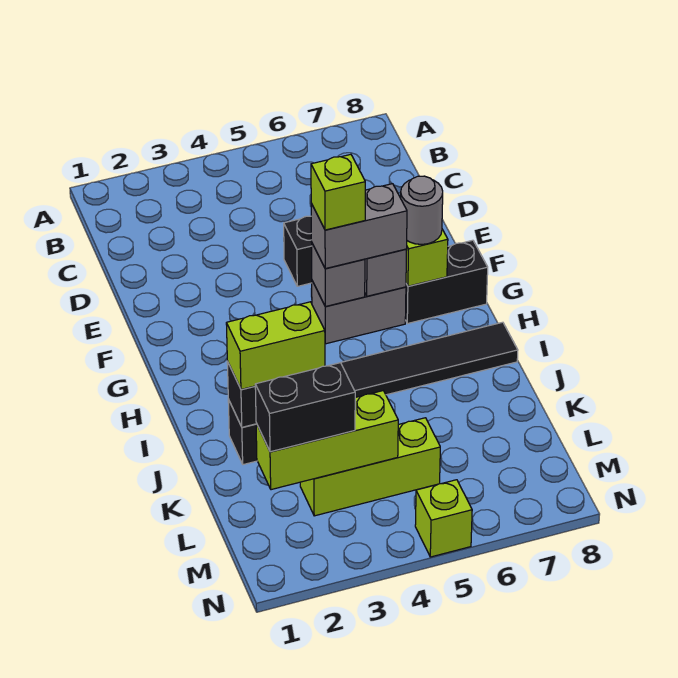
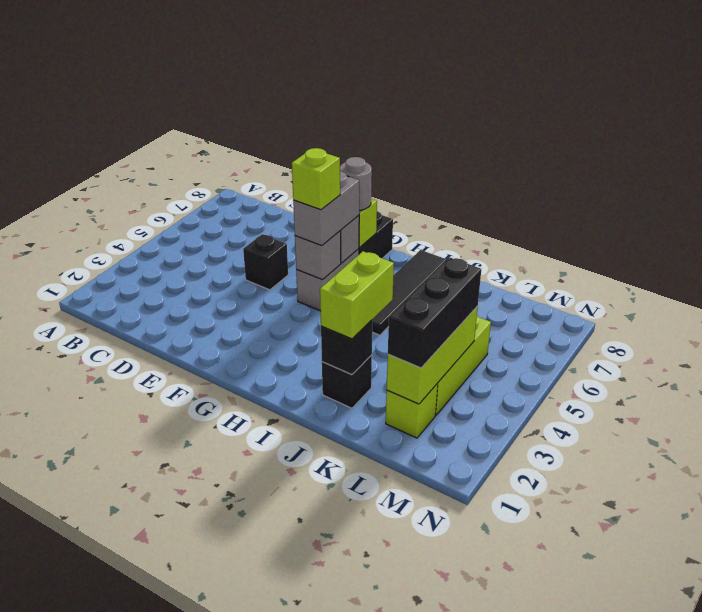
black 1x2 brick [255,363,355,452] -> black 1x3 brick [388,257,481,368]
lime 1x1 brick [415,480,472,557] -> lime 1x1 brick moved to [386,383,438,438]

